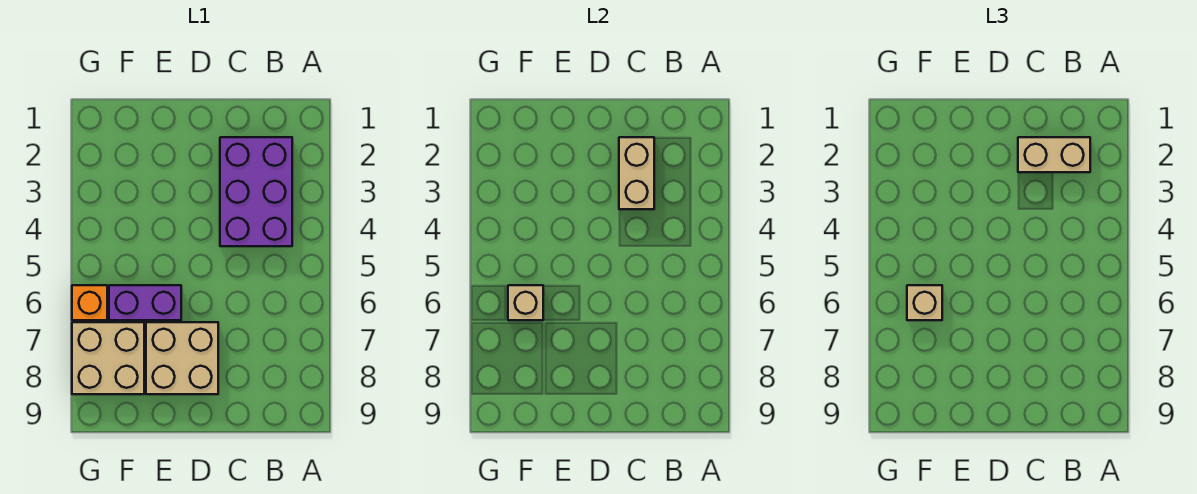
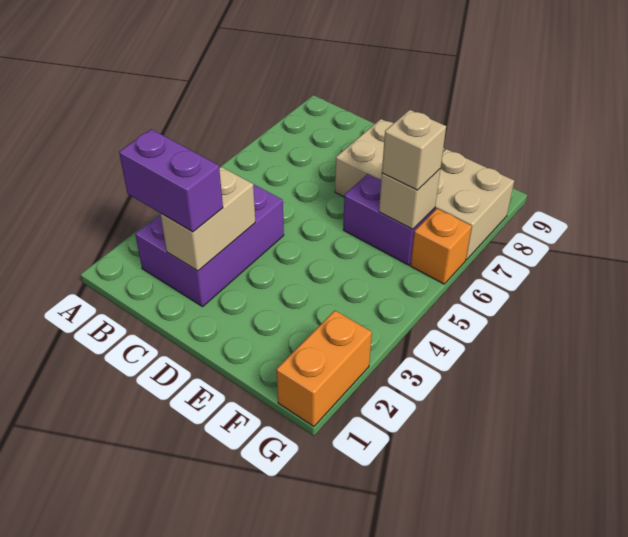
tan 1x2 brick [1018,137,1090,172] -> purple 1x2 brick [119,129,223,232]
none -> orange 1x2 brick [276,311,372,427]

